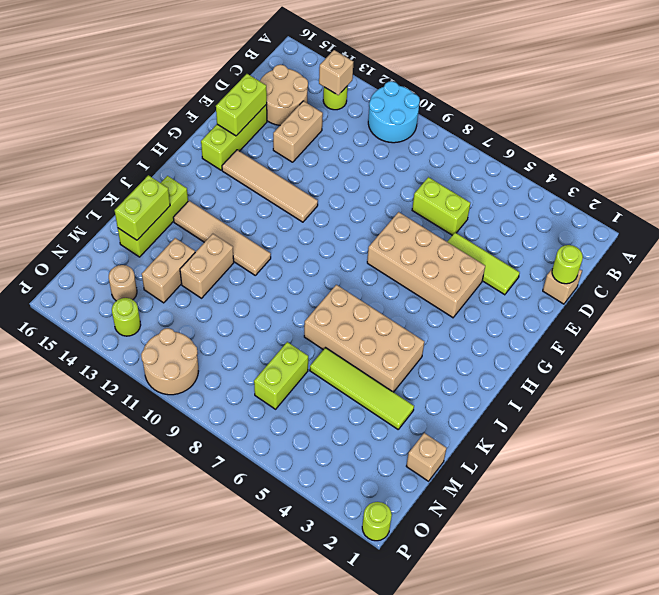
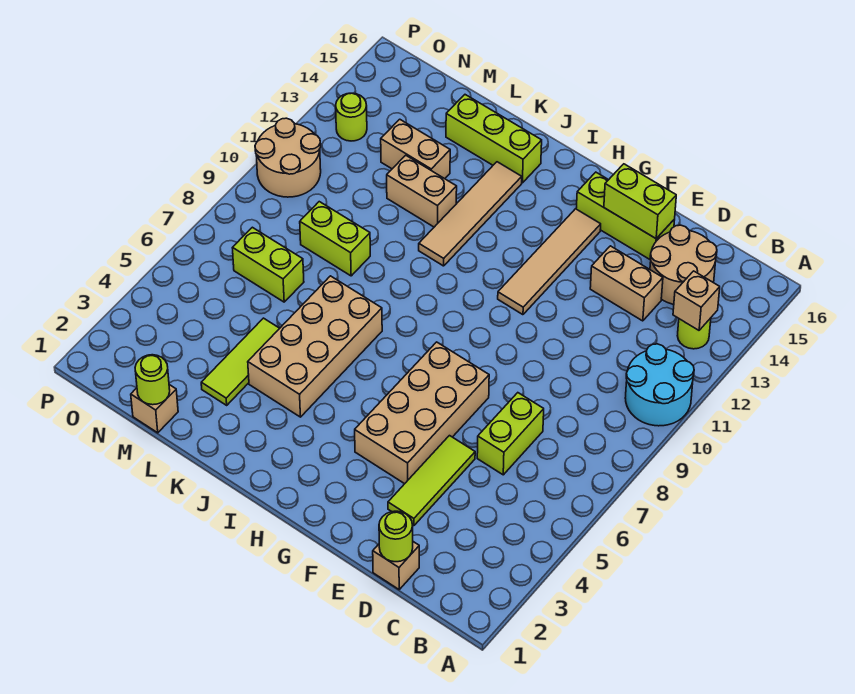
lime 1x2 brick [115,175,170,240] -> lime 1x2 brick moved to [300,202,370,276]
lime 1x4 tile [310,348,414,429] -> lime 1x3 tile [201,318,280,405]
tan 1x1 round brick [109,265,137,301] -> none
lime 1x1 round brick [362,502,392,541] -> lime 1x1 round brick moved to [135,355,170,405]

